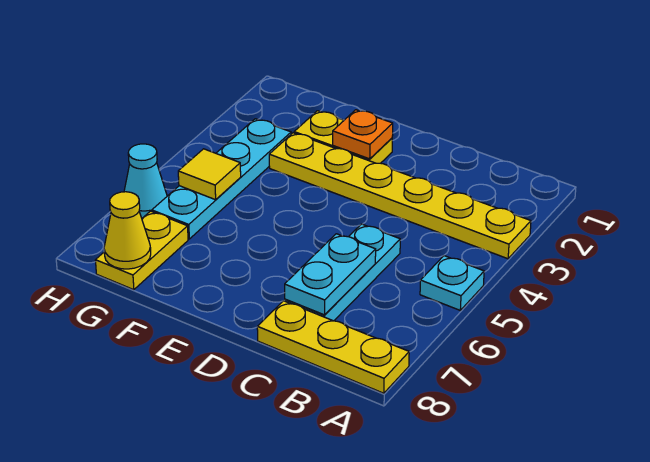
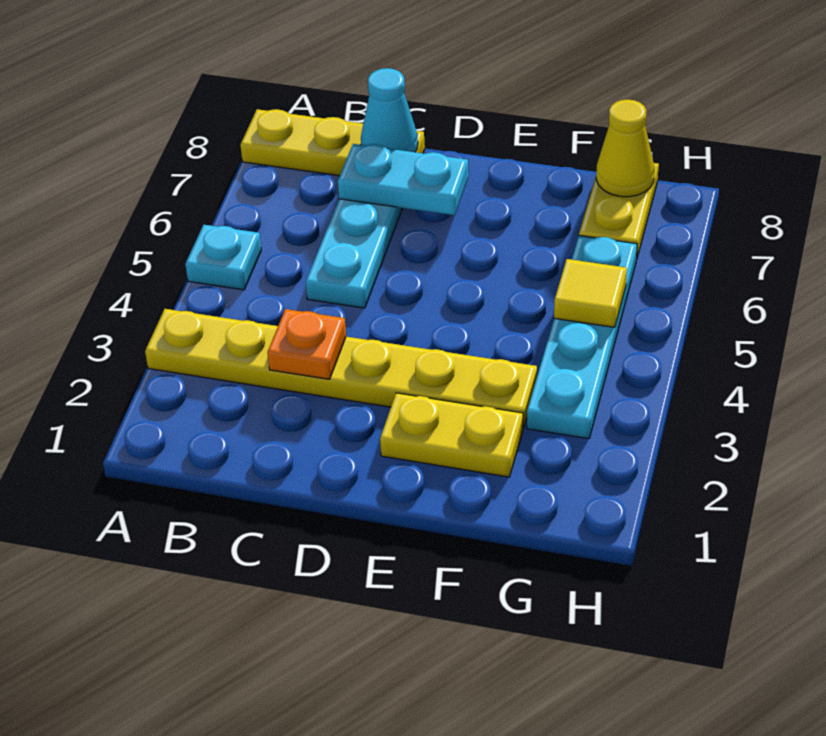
cyan 1x2 plate [285,234,376,315] -> cyan 1x2 plate turned to [338,144,468,215]
orange 1x1 plate [333,110,393,159] -> orange 1x1 plate moved to [267,309,346,379]
cyan 1x1 cone [124,144,167,218] -> cyan 1x1 cone moved to [361,68,418,152]

